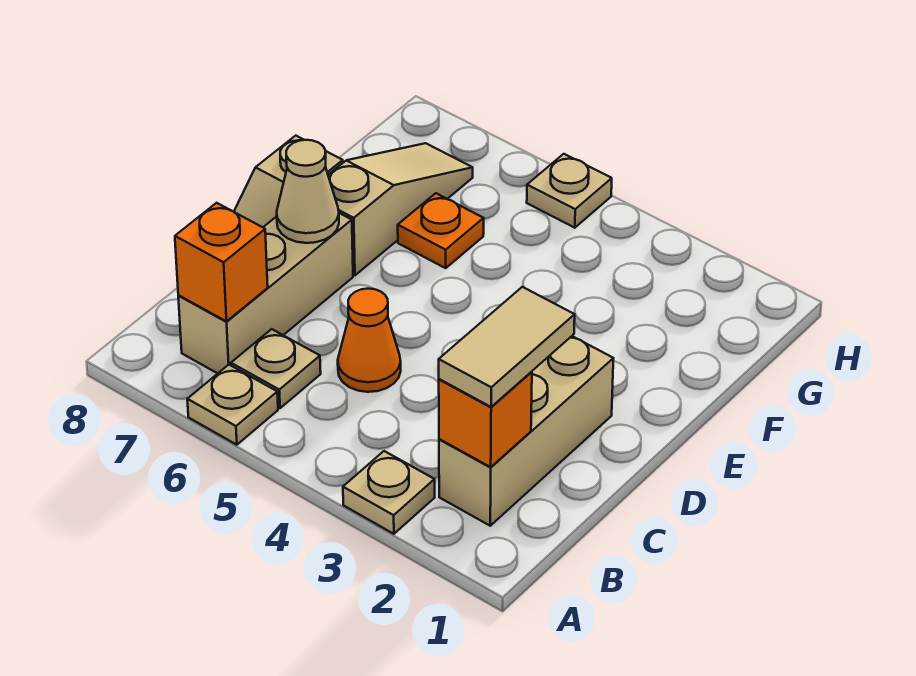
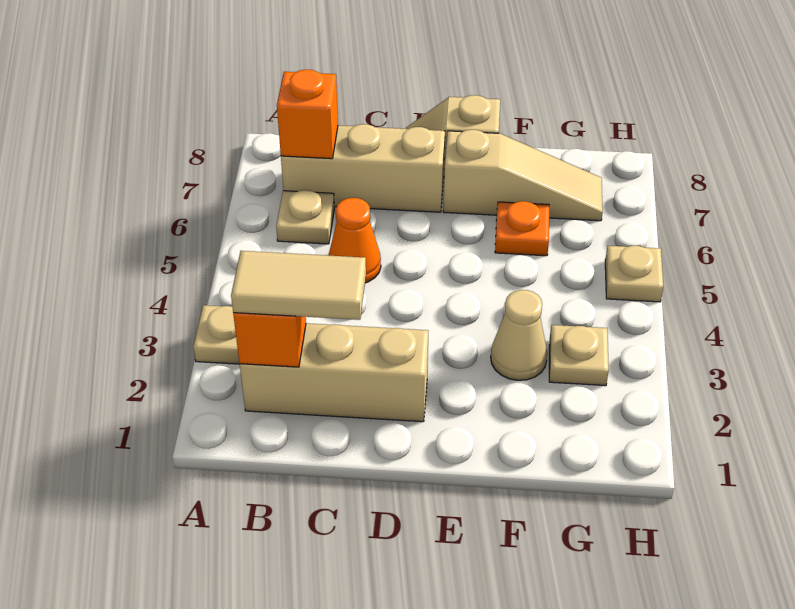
tan 1x1 plate [187,365,278,445] -> tan 1x1 plate moved to [549,325,609,386]
tan 1x1 cone [277,140,339,243] -> tan 1x1 cone moved to [491,290,547,380]

